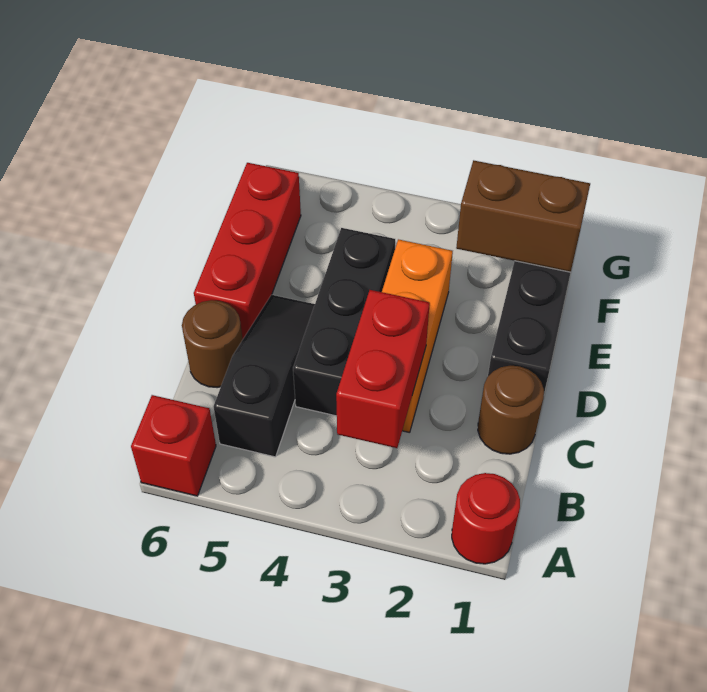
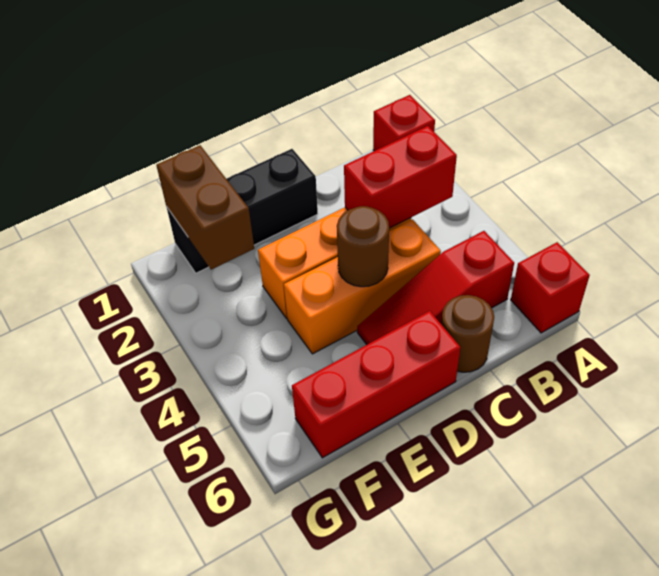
red 1x1 round brick [452,473,520,564] -> red 1x1 brick [373,95,435,151]
black 1x3 slope [214,295,315,457] -> red 1x3 slope [357,231,514,345]
brown 1x1 round brick [478,366,544,454] -> brown 1x1 round brick moved to [337,206,389,287]
black 1x3 brick [293,228,395,416] -> orange 1x3 brick [284,219,441,354]

